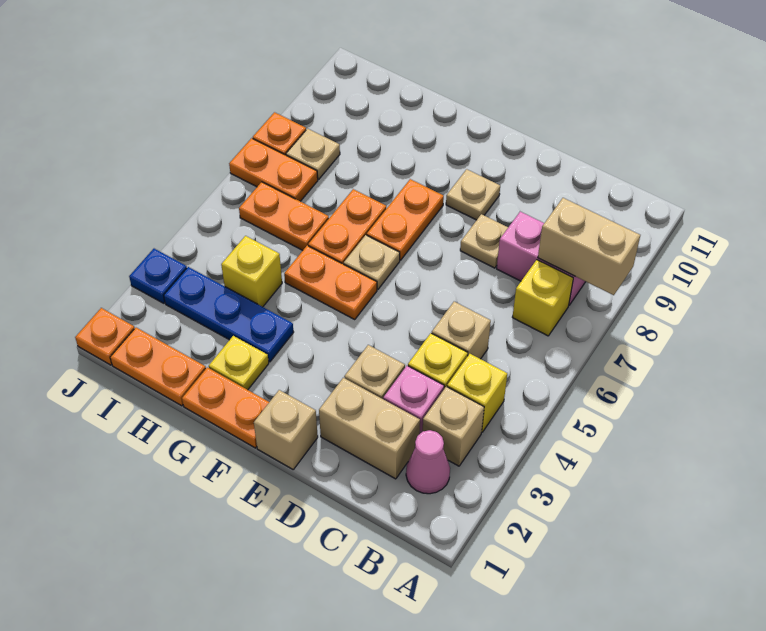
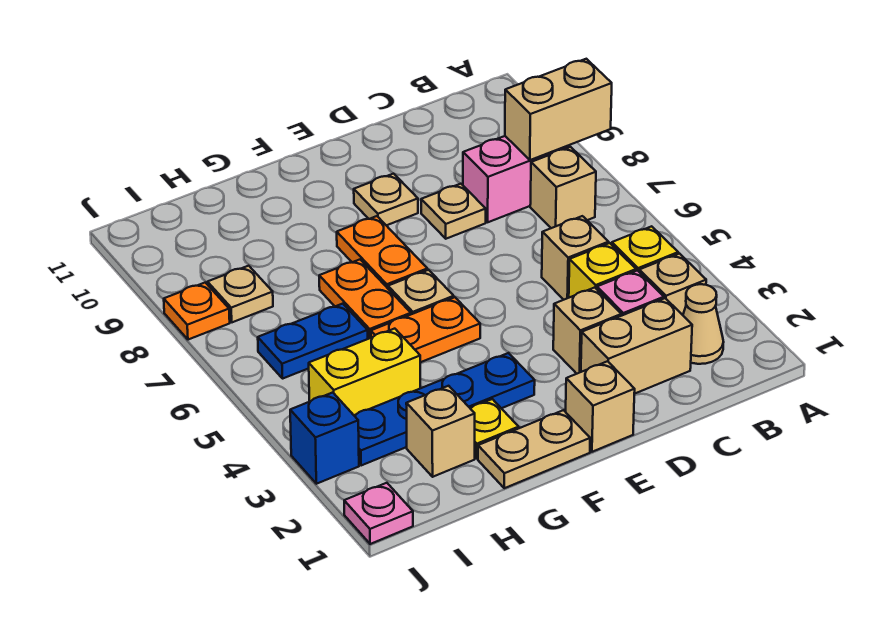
pink 1x1 cone [406,430,450,494] -> tan 1x1 cone [683,284,723,364]
yellow 1x1 brick [512,260,573,336] -> tan 1x1 brick [530,147,596,228]
orange 1x2 plate [182,367,269,448] -> tan 1x2 plate [478,410,590,488]
blue 1x3 plate [164,267,294,362] -> blue 1x4 plate [354,353,535,466]
orange 1x2 plate [110,328,206,406] -> none
none -> tan 1x1 brick [406,386,475,477]
yellow 1x1 brick [221,236,282,307] -> yellow 1x2 brick [309,329,420,415]
orange 1x2 plate [239,182,329,250] -> blue 1x2 plate [258,304,368,378]
orange 1x2 plate [229,138,318,201] -> none
orange 1x1 plate [75,308,135,365] -> pink 1x1 plate [344,483,413,544]
blue 1x1 plate [129,249,187,303] -> blue 1x1 brick [290,393,359,484]

